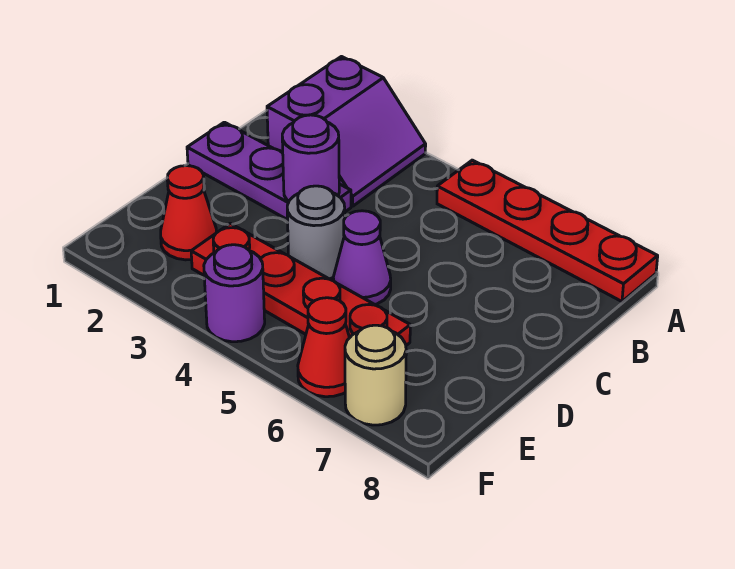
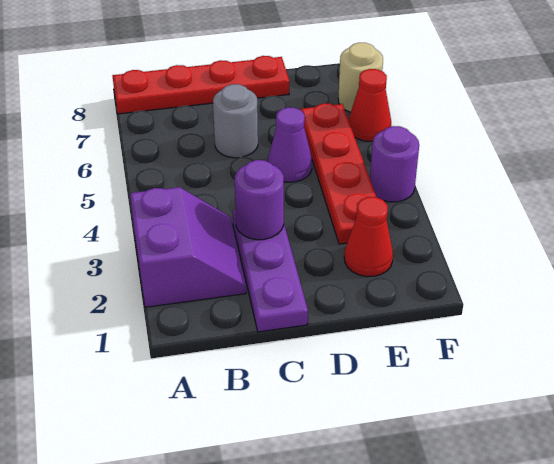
purple 2x2 slope [267,57,426,206] -> purple 2x2 slope turned to [130,187,246,307]
red 1x4 plate [437,160,658,301] -> red 1x4 plate turned to [112,56,289,114]
grey 1x1 round brick [287,186,345,279] -> grey 1x1 round brick moved to [213,84,258,158]

